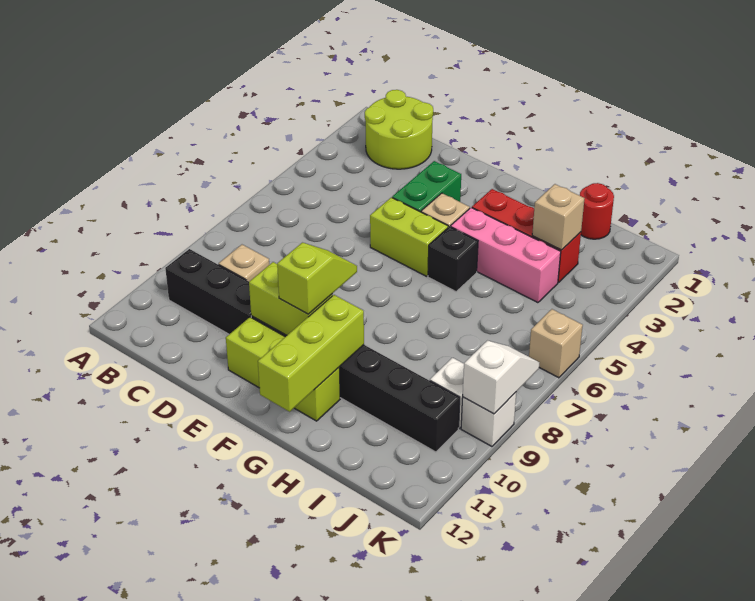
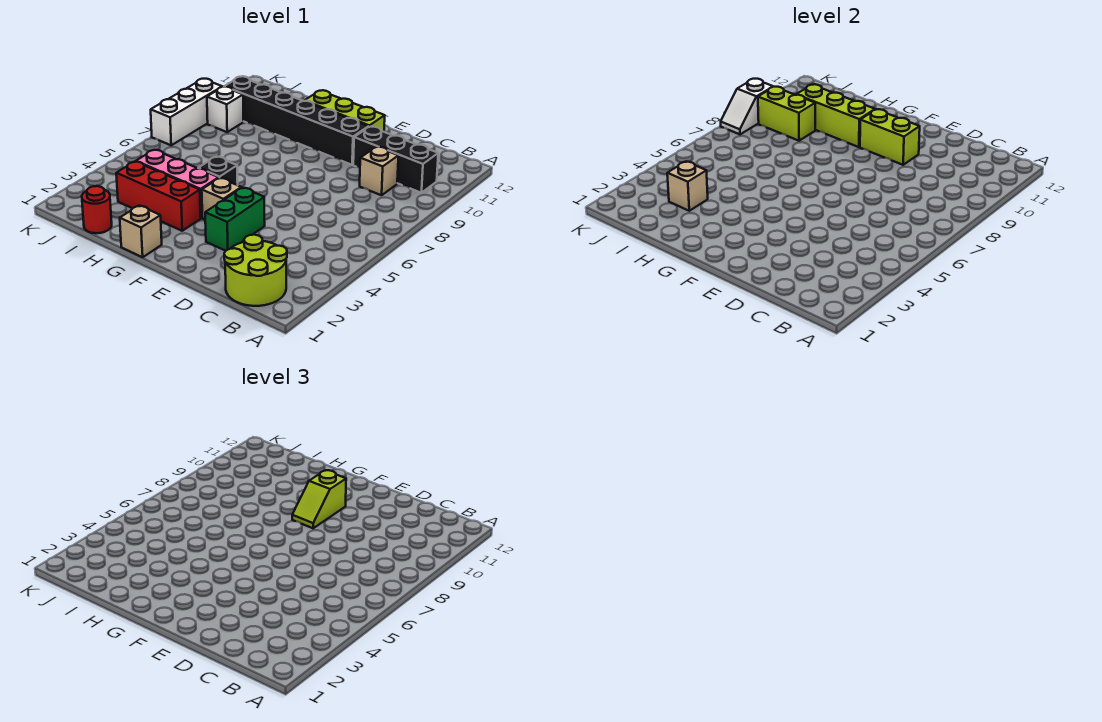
lime 1x2 brick [370,197,448,276] -> lime 1x2 brick moved to [758,87,815,141]
lime 1x3 brick [258,295,364,412] -> lime 1x3 brick turned to [796,84,875,147]
tan 1x1 brick [529,309,583,378] -> tan 1x1 brick moved to [120,206,162,257]
white 1x1 brick [461,392,516,446] -> white 1x3 brick [151,79,222,145]

